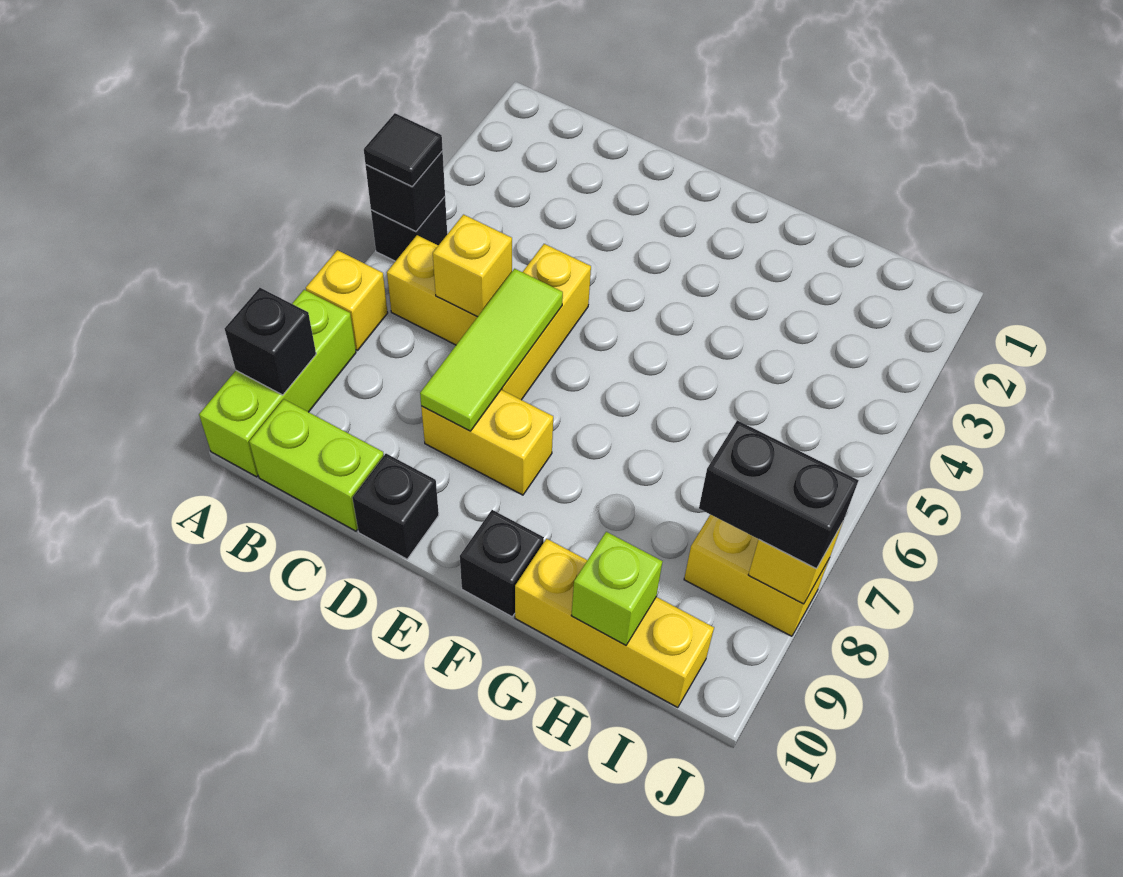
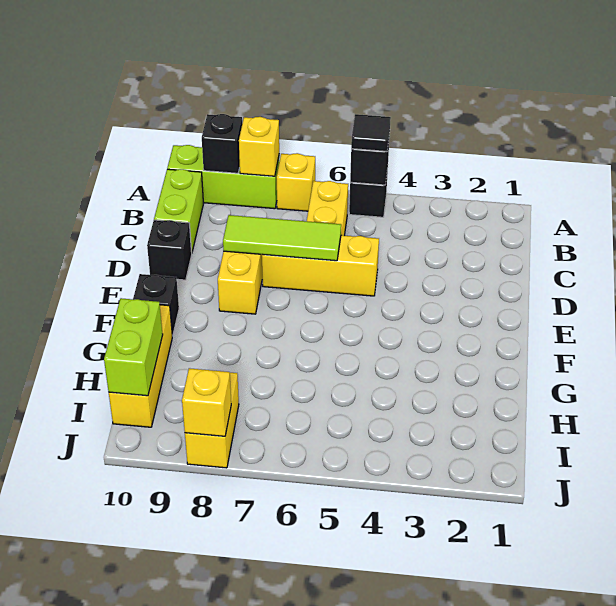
yellow 1x1 brick [433,215,512,317] -> yellow 1x1 brick moved to [239,117,279,176]
lime 1x1 brick [571,532,663,645] -> lime 1x2 brick [104,298,163,396]
black 1x2 brick [699,420,859,569] -> none

